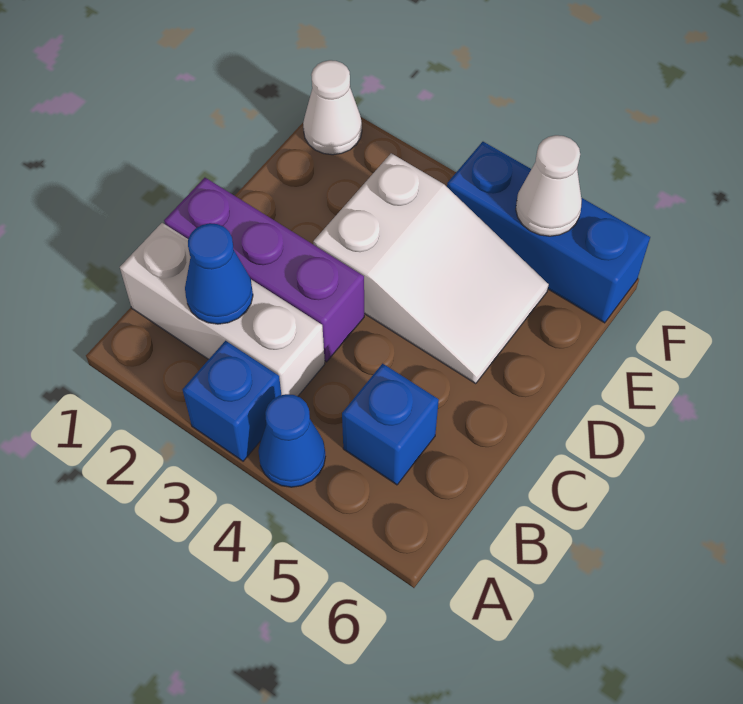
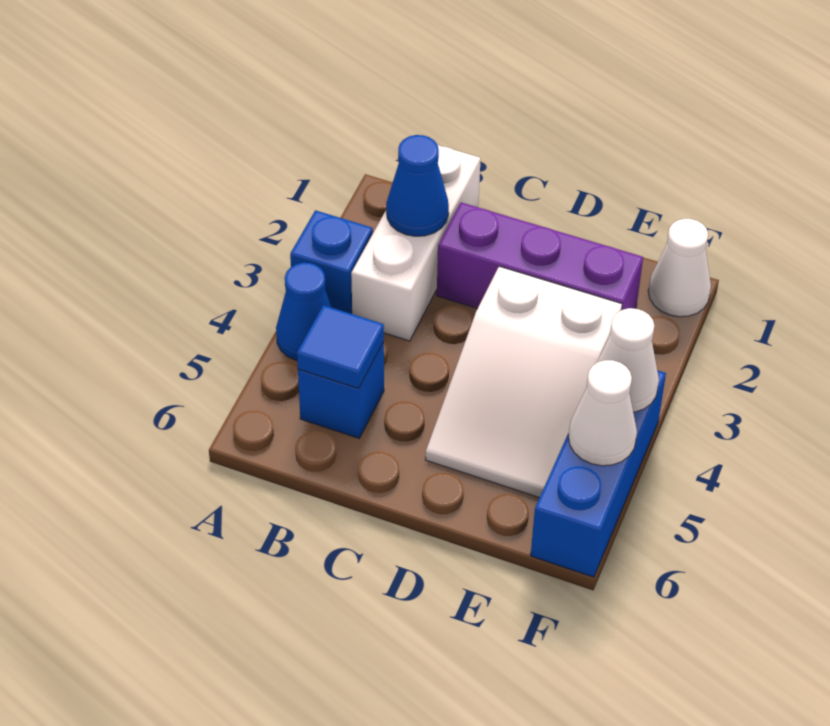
none -> blue 1x1 tile [297,305,384,389]
purple 1x3 brick [164,178,364,362] -> purple 1x3 brick turned to [437,202,643,310]
none -> white 1x1 cone [597,308,659,412]

